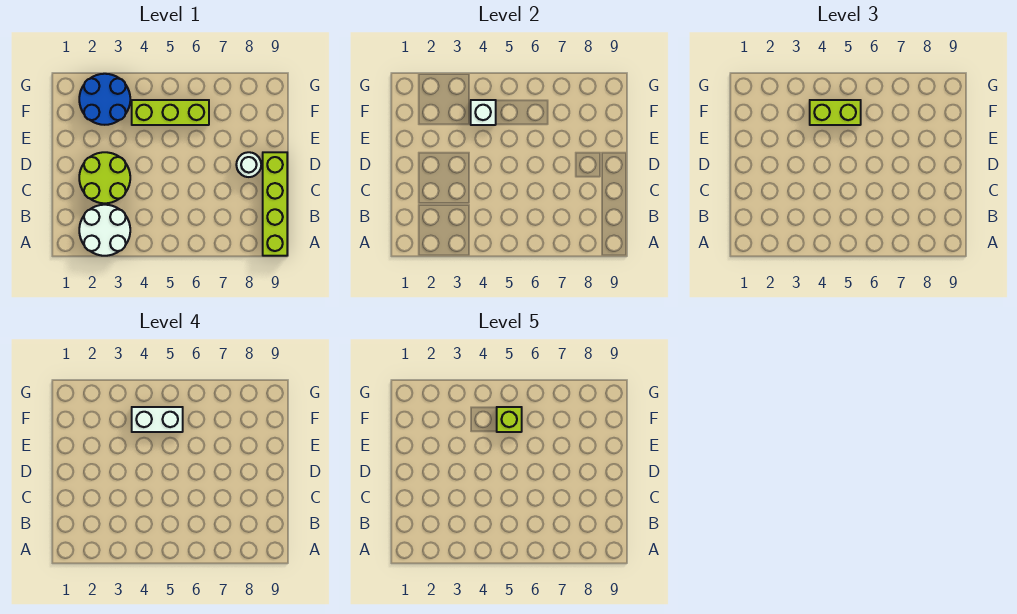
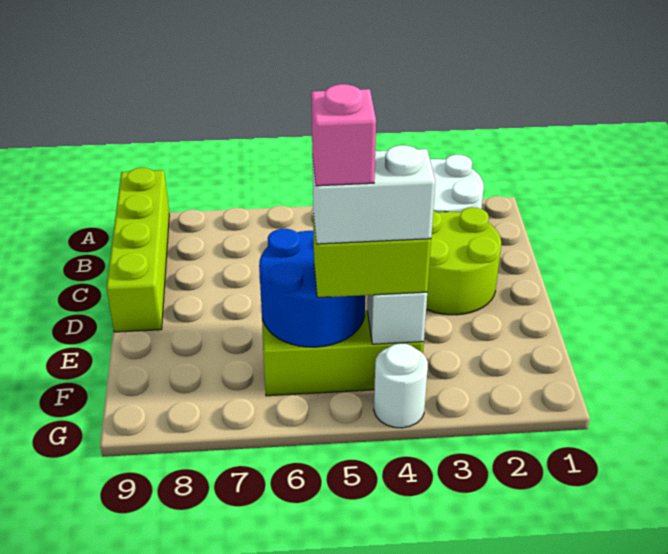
white 1x1 round brick [236,152,261,177] -> white 1x1 round brick moved to [374,343,428,428]
blue 2x2 round brick [79,74,130,125] -> blue 2x2 round brick moved to [259,229,365,347]
lime 1x1 brick [497,407,522,432] -> pink 1x1 brick [311,84,376,186]

